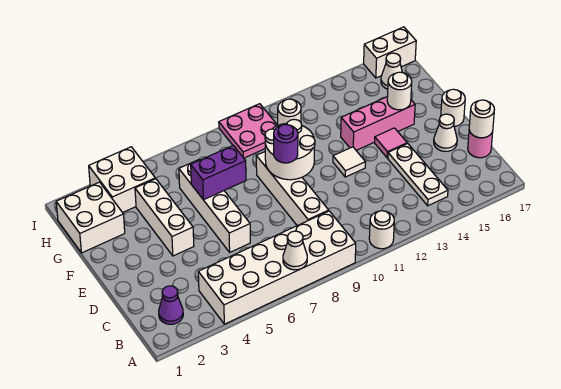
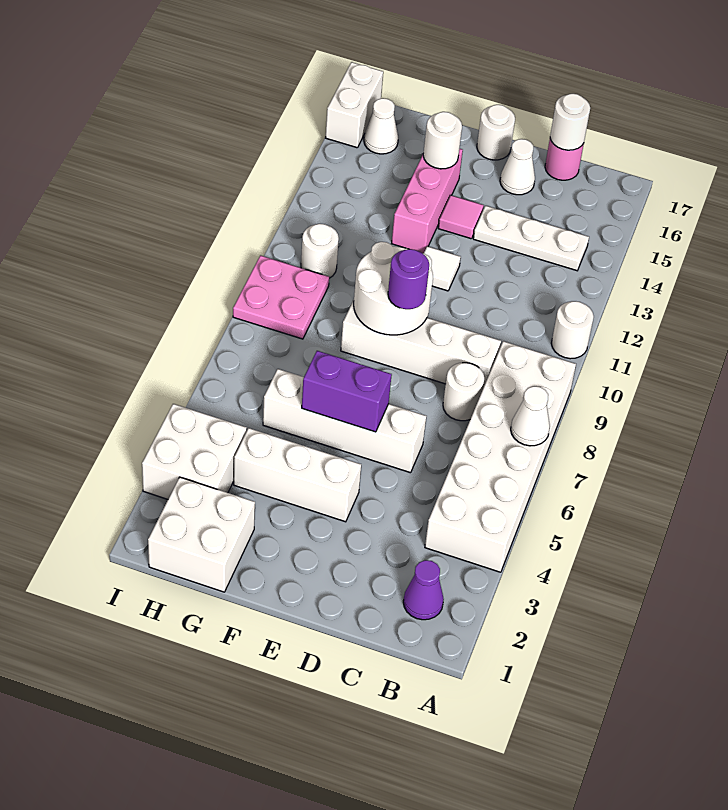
none -> white 1x1 round brick [443,363,484,421]
purple 1x2 brick [191,146,246,200] -> purple 1x2 brick turned to [302,351,392,432]

